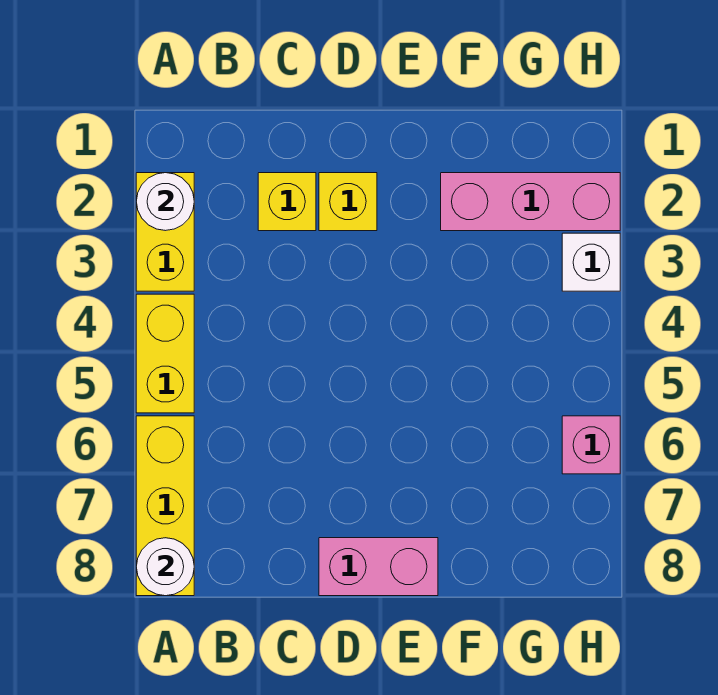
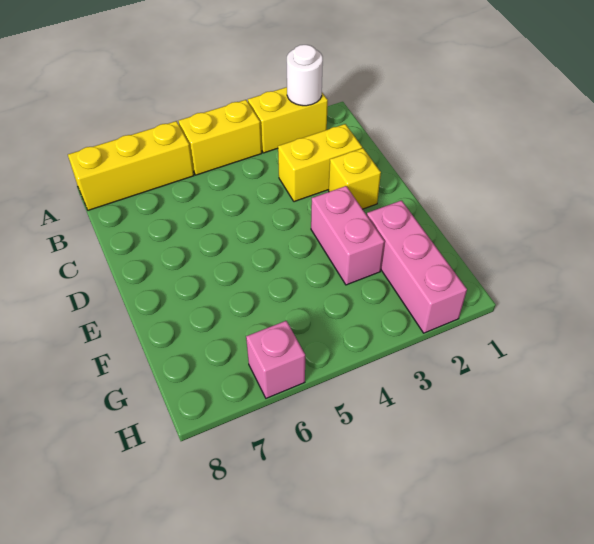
white 1x1 round brick [136,538,194,596] -> none
yellow 1x1 brick [258,173,316,231] -> yellow 1x2 brick [278,124,362,202]
pink 1x2 brick [319,538,438,596] -> pink 1x2 brick moved to [311,186,384,285]
white 1x1 brick [562,233,620,291] -> none

